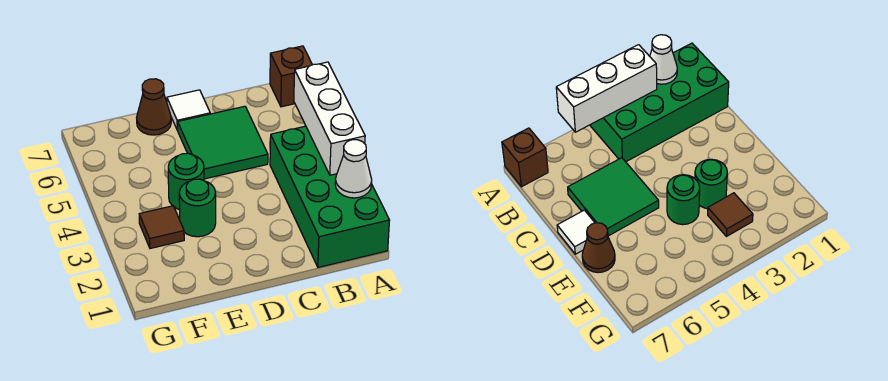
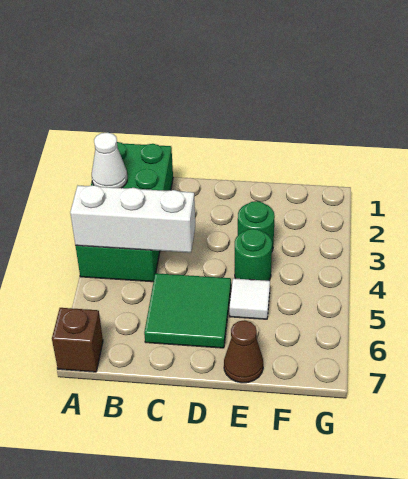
white 1x3 brick [294,62,365,175] -> white 1x3 brick turned to [70,185,195,253]
white 1x1 tile [167,90,210,130] -> white 1x1 tile moved to [229,278,270,319]
brown 1x1 tile [139,206,184,249] -> none

